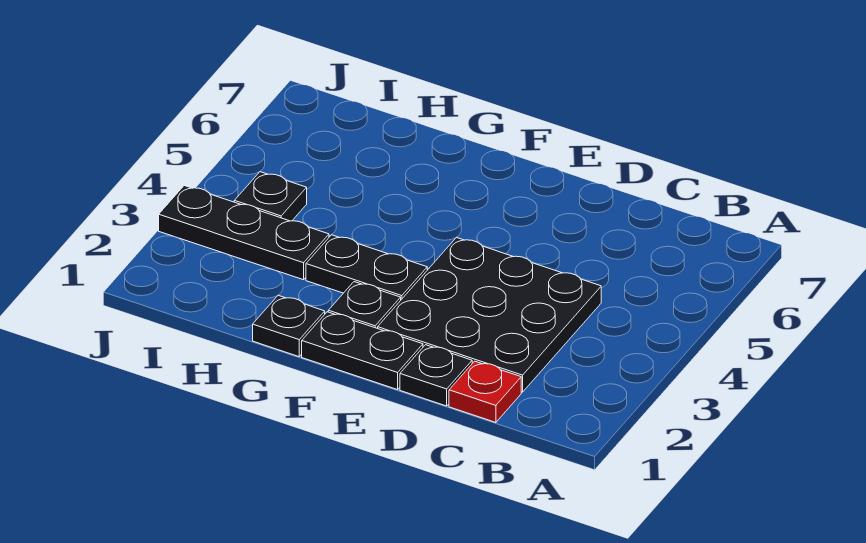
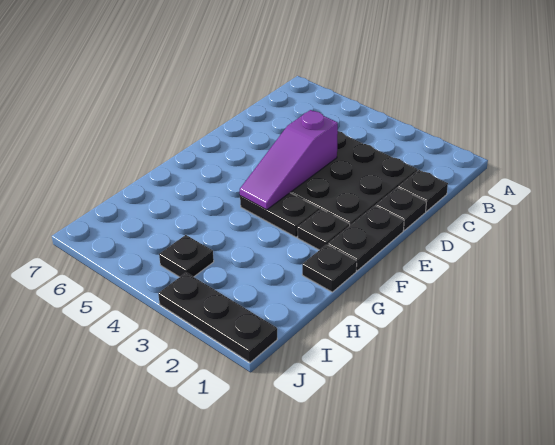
red 1x1 plate [449,361,521,423] -> black 1x1 plate [398,170,448,212]
none -> purple 1x3 slope [240,110,338,210]
black 1x2 plate [306,235,427,300] -> black 1x2 plate turned to [240,193,319,237]
black 1x3 plate [159,186,329,280] -> black 1x3 plate turned to [158,273,277,363]

